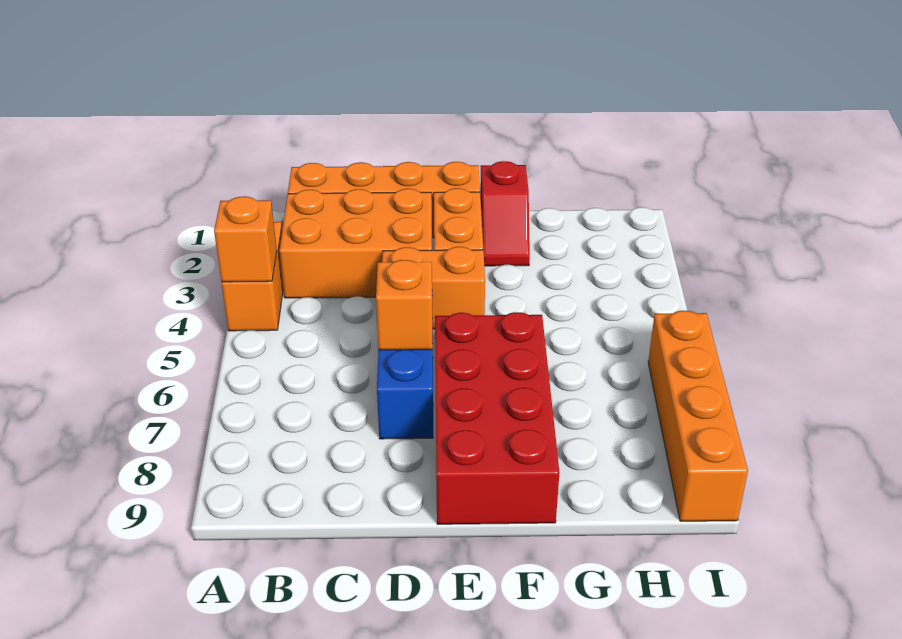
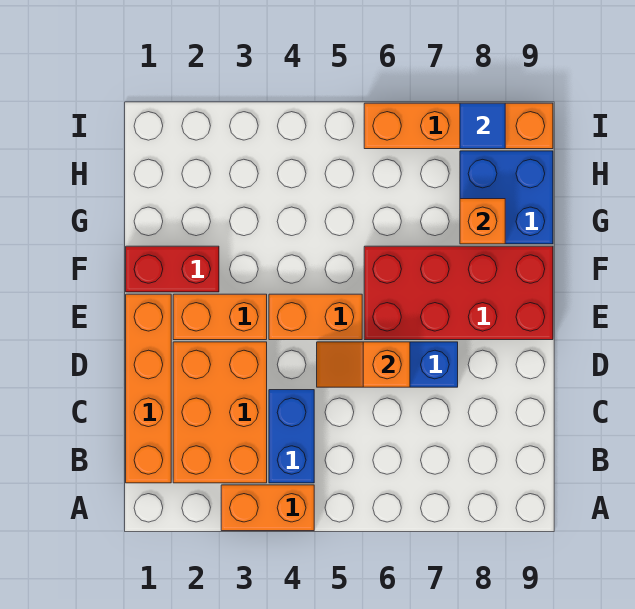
orange 1x1 brick [214,196,277,282] -> orange 1x1 brick moved to [460,199,505,244]
none -> blue 1x2 brick [269,390,314,483]
orange 1x2 brick [382,247,485,329] -> orange 1x2 brick turned to [269,294,362,340]
red 1x2 slope [480,161,530,266] -> red 1x2 brick [126,246,219,292]
none -> blue 2x2 brick [460,151,553,244]
none -> blue 1x1 tile [460,103,505,149]

